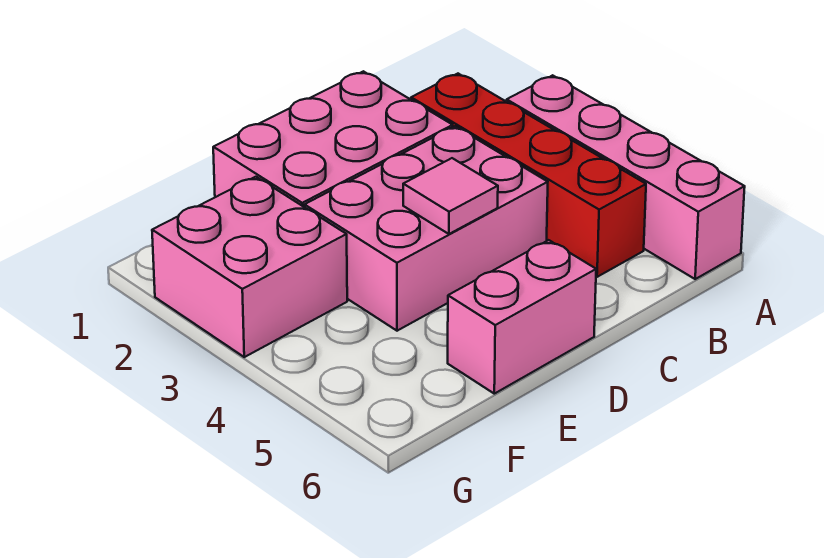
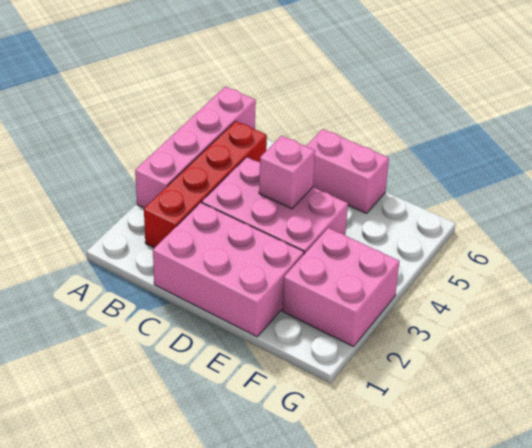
pink 1x1 tile [403,158,498,234] -> pink 1x1 brick [259,136,315,209]

